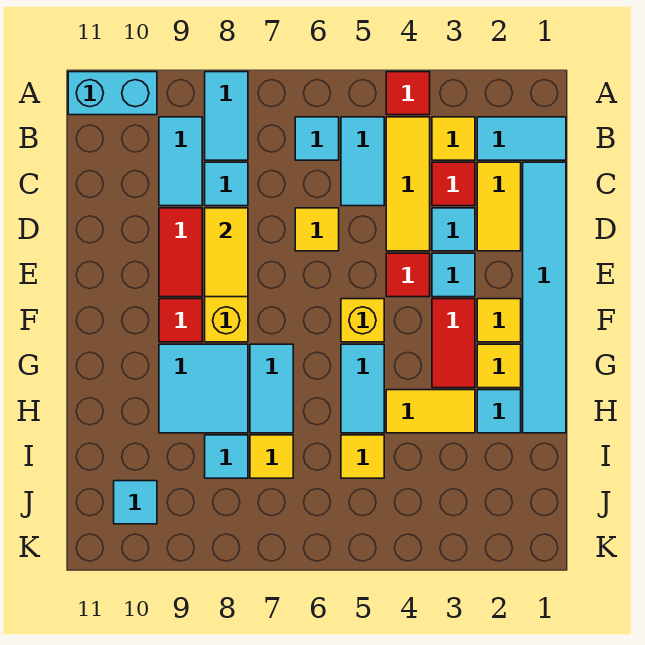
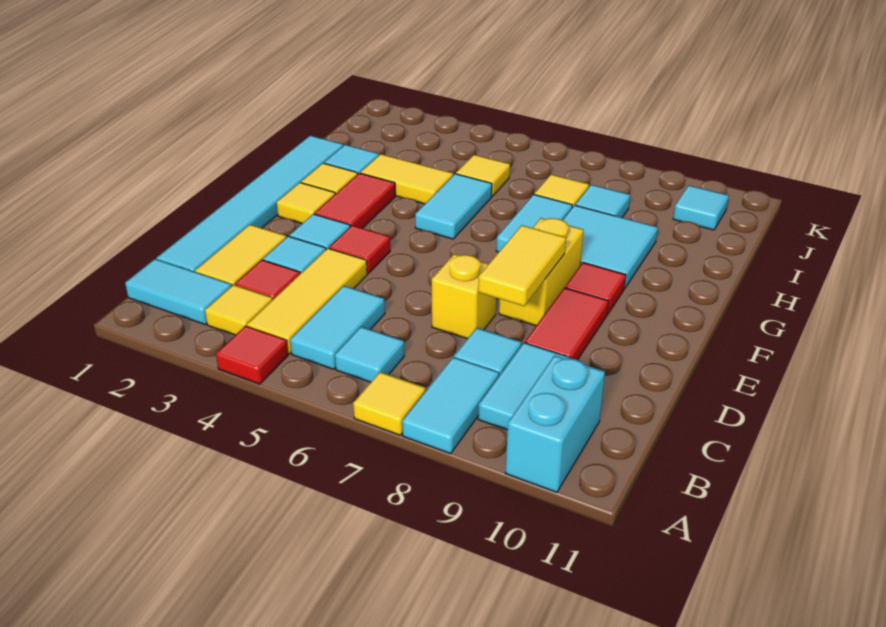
cyan 1x2 brick [68,72,157,115] -> cyan 1x2 brick turned to [505,355,605,492]
yellow 1x1 tile [295,208,339,251] -> yellow 1x1 tile moved to [353,372,426,435]
yellow 1x1 brick [341,299,384,342] -> yellow 1x1 brick moved to [432,254,496,339]

